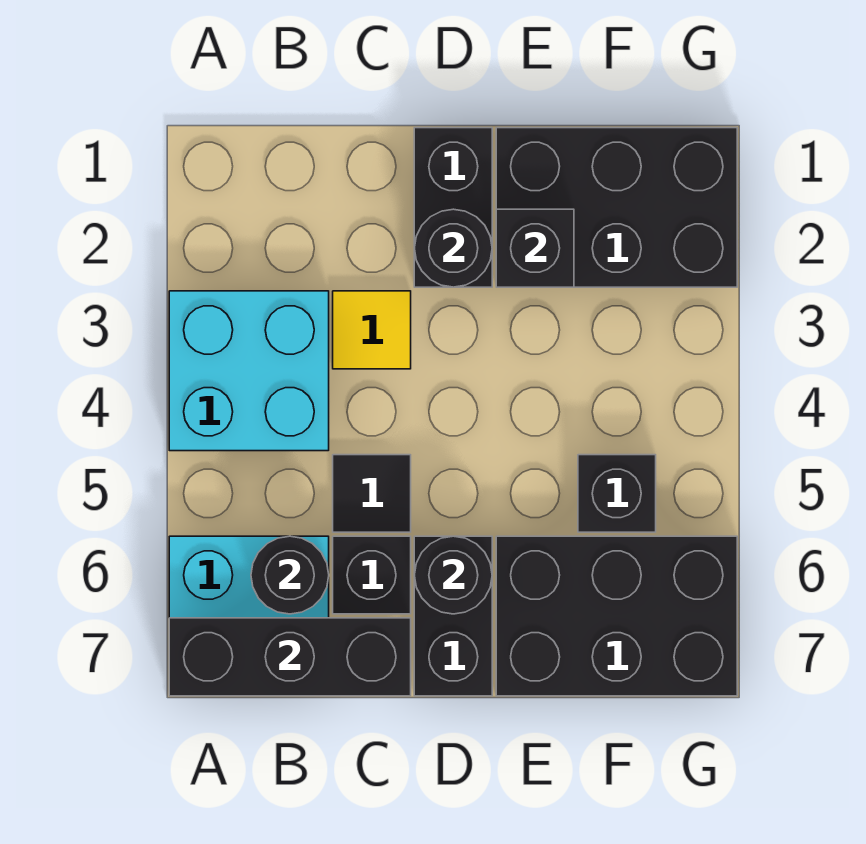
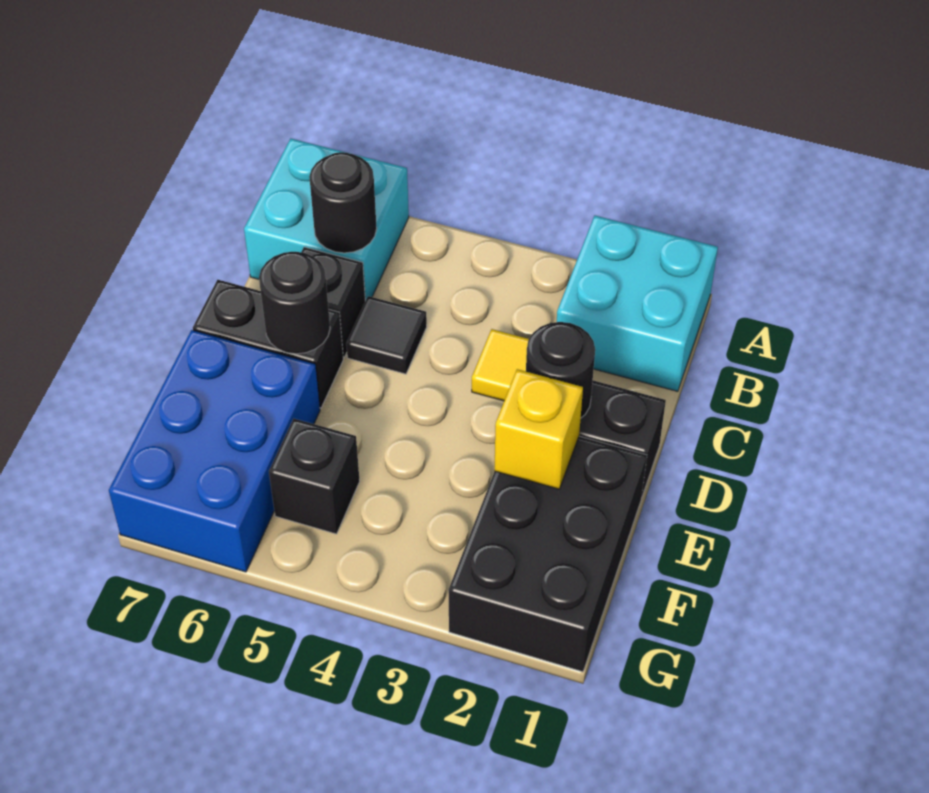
cyan 2x2 brick [169,291,329,451] -> cyan 2x2 brick moved to [557,216,718,391]
black 1x3 brick [169,618,411,696] -> none
black 1x1 brick [496,209,574,287] -> yellow 1x1 brick [495,369,583,489]
black 2x3 brick [496,536,737,696] -> blue 2x3 brick [109,330,320,572]

